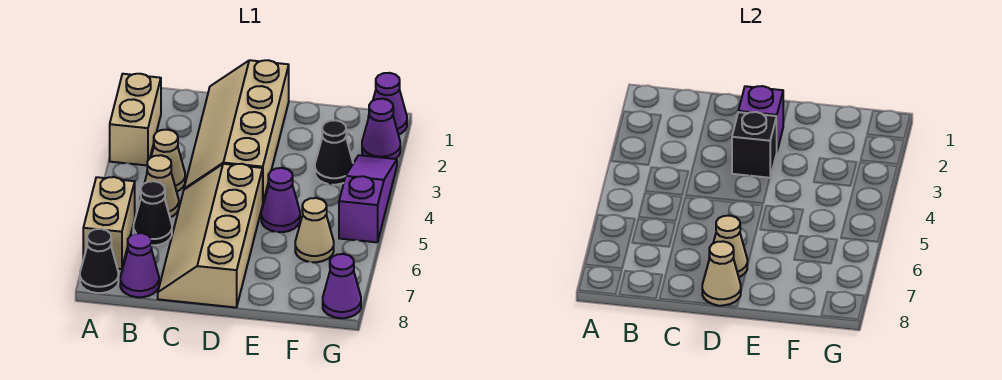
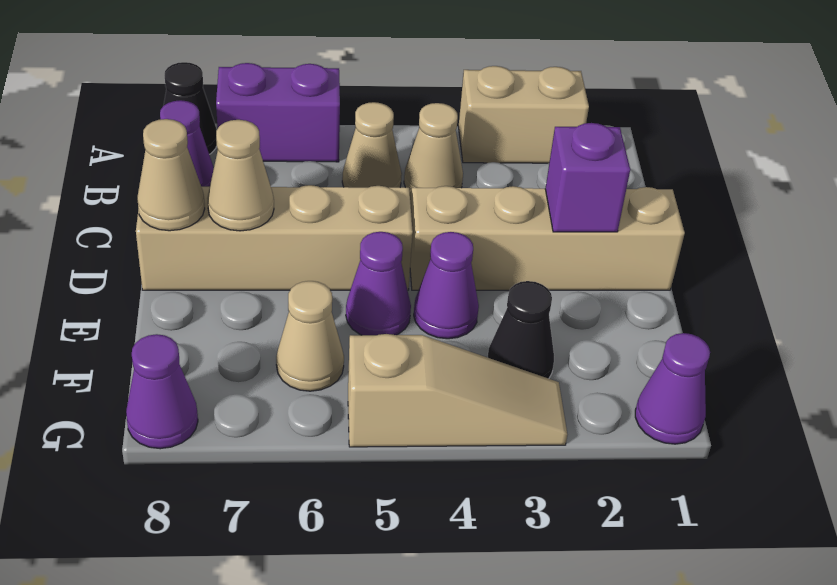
tan 1x2 brick [83,177,135,269] -> purple 1x2 brick [216,63,340,162]
black 1x1 cone [133,181,172,245] -> none
black 1x1 brick [732,112,777,178] -> none
purple 1x1 cone [362,99,400,159] -> purple 1x1 cone moved to [414,232,479,339]
purple 1x3 slope [339,155,397,242] -> tan 1x3 slope [348,334,567,447]

